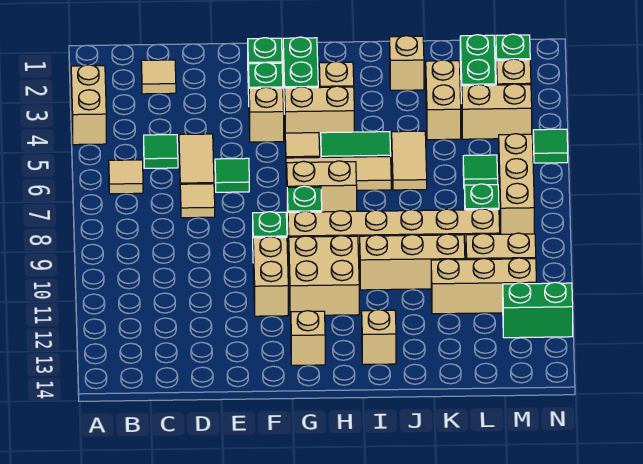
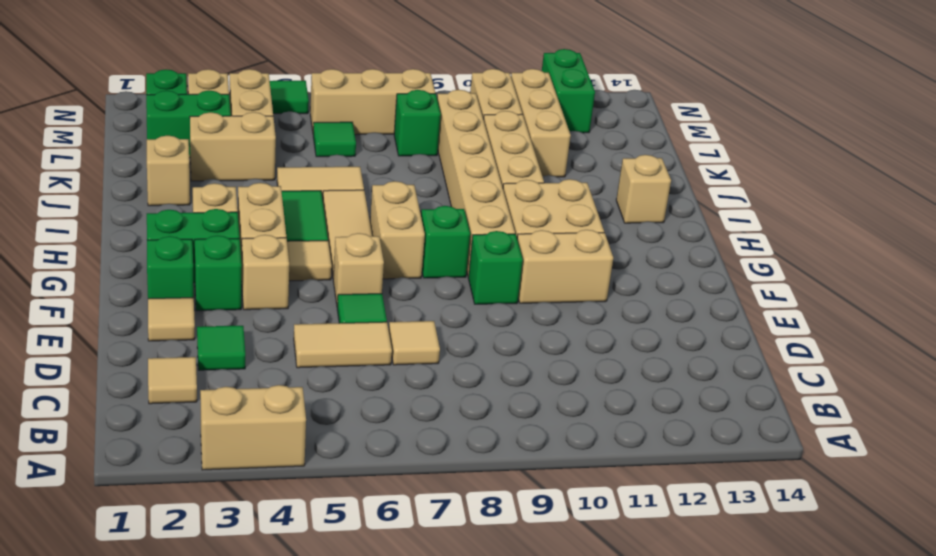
tan 1x1 tile [109,160,143,194] -> tan 1x1 tile moved to [148,298,195,341]
green 1x1 tile [144,135,178,168] -> green 1x1 tile moved to [197,326,245,370]
tan 1x1 brick [291,311,325,365] -> tan 1x1 brick moved to [333,233,384,304]

